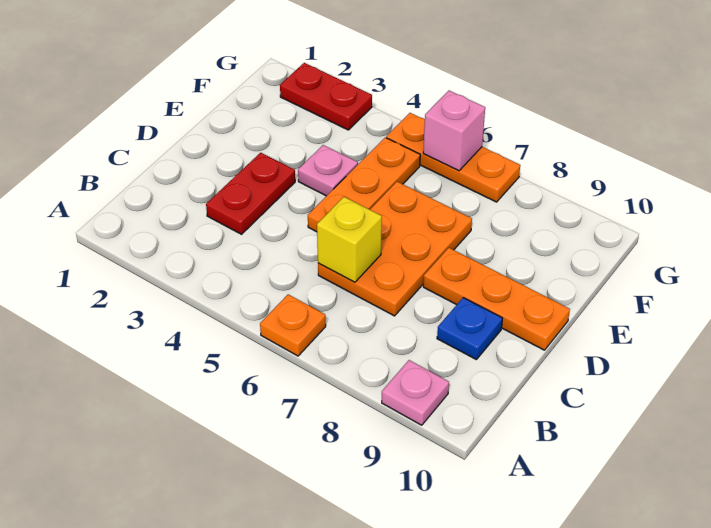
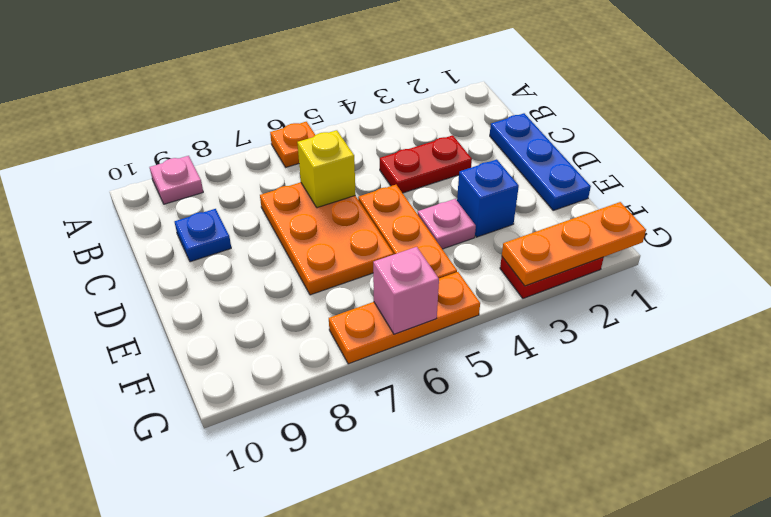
none -> blue 1x3 plate [490,113,591,210]
red 1x2 plate [206,153,295,234] -> red 1x2 plate turned to [380,135,472,193]
orange 1x3 plate [423,248,570,350] -> orange 1x3 plate moved to [502,202,646,286]
none -> blue 1x1 brick [457,159,519,237]

